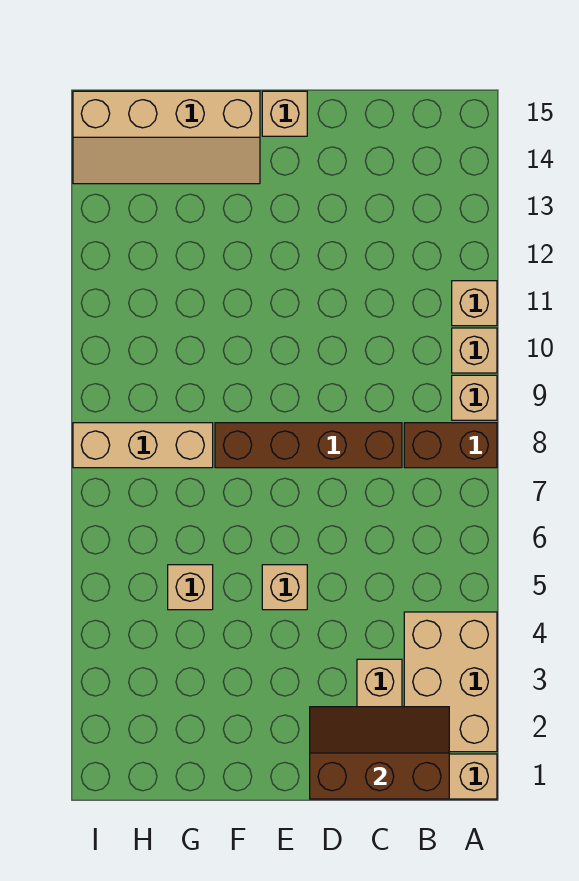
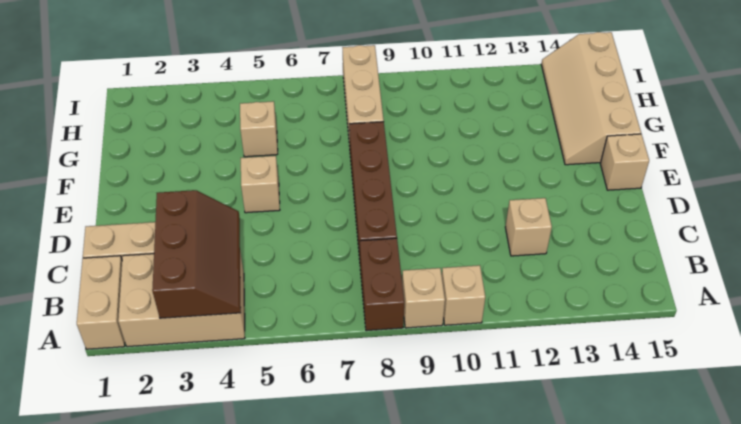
tan 1x1 brick [452,281,497,326] -> tan 1x1 brick moved to [505,198,552,256]
brown 2x3 slope [310,707,449,799] -> brown 2x3 slope moved to [152,190,241,318]

